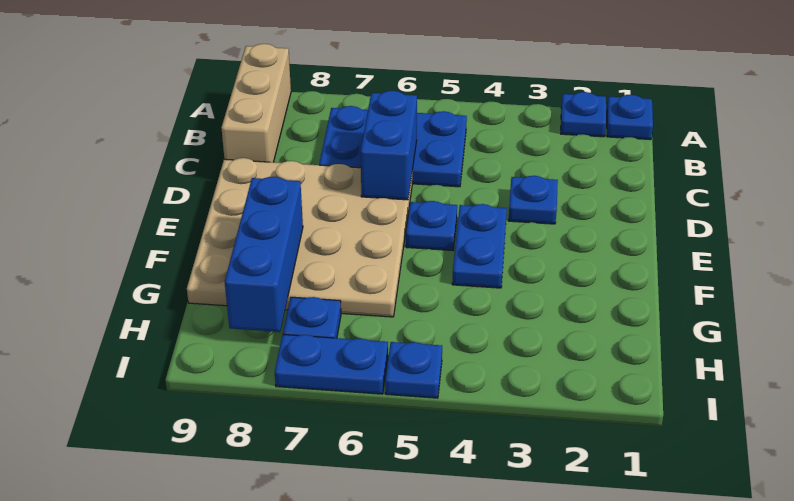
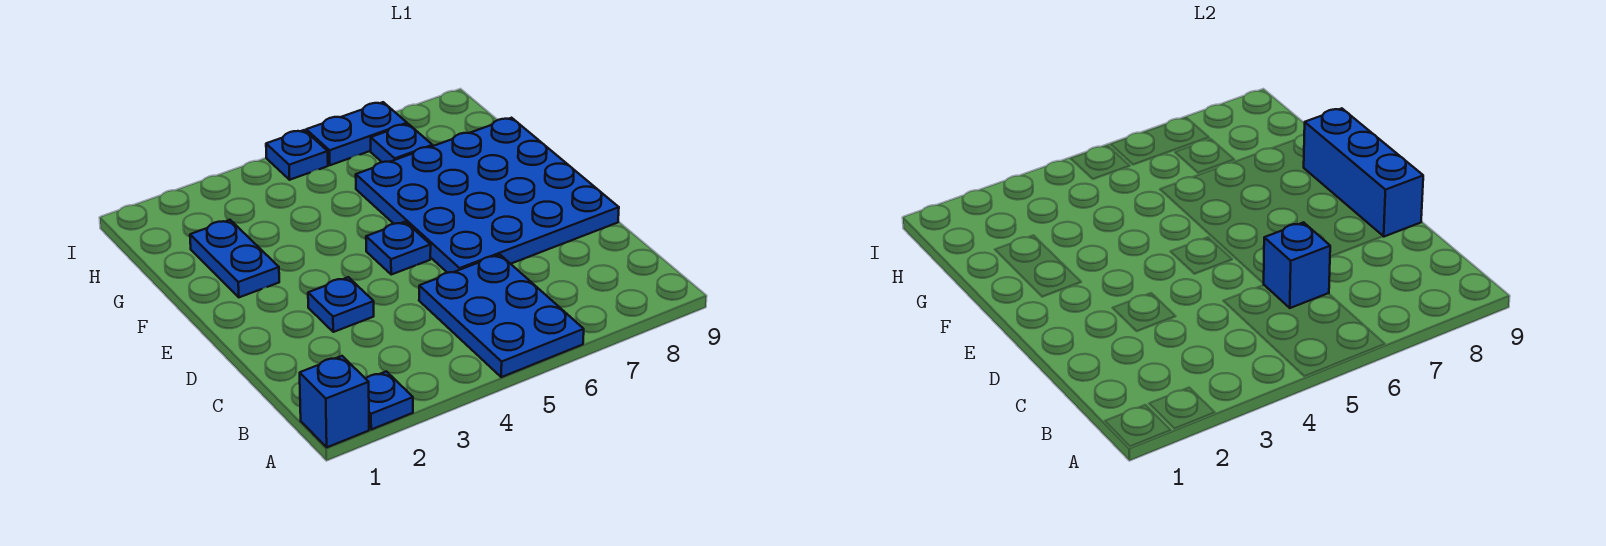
blue 1x1 plate [607,95,653,140] -> blue 1x1 brick [300,356,369,447]
tan 1x3 brick [221,44,291,162] -> none
blue 2x3 plate [319,106,467,187] -> blue 2x3 plate turned to [419,255,584,377]
blue 1x2 brick [361,91,417,200] -> blue 1x1 brick [1263,222,1330,308]
tan 4x4 plate [187,158,412,317] -> blue 4x4 plate [356,118,619,273]
blue 1x2 plate [452,204,507,288] -> blue 1x2 plate moved to [190,220,279,297]
blue 1x3 brick [225,177,303,332] -> blue 1x3 brick moved to [1304,108,1423,237]

